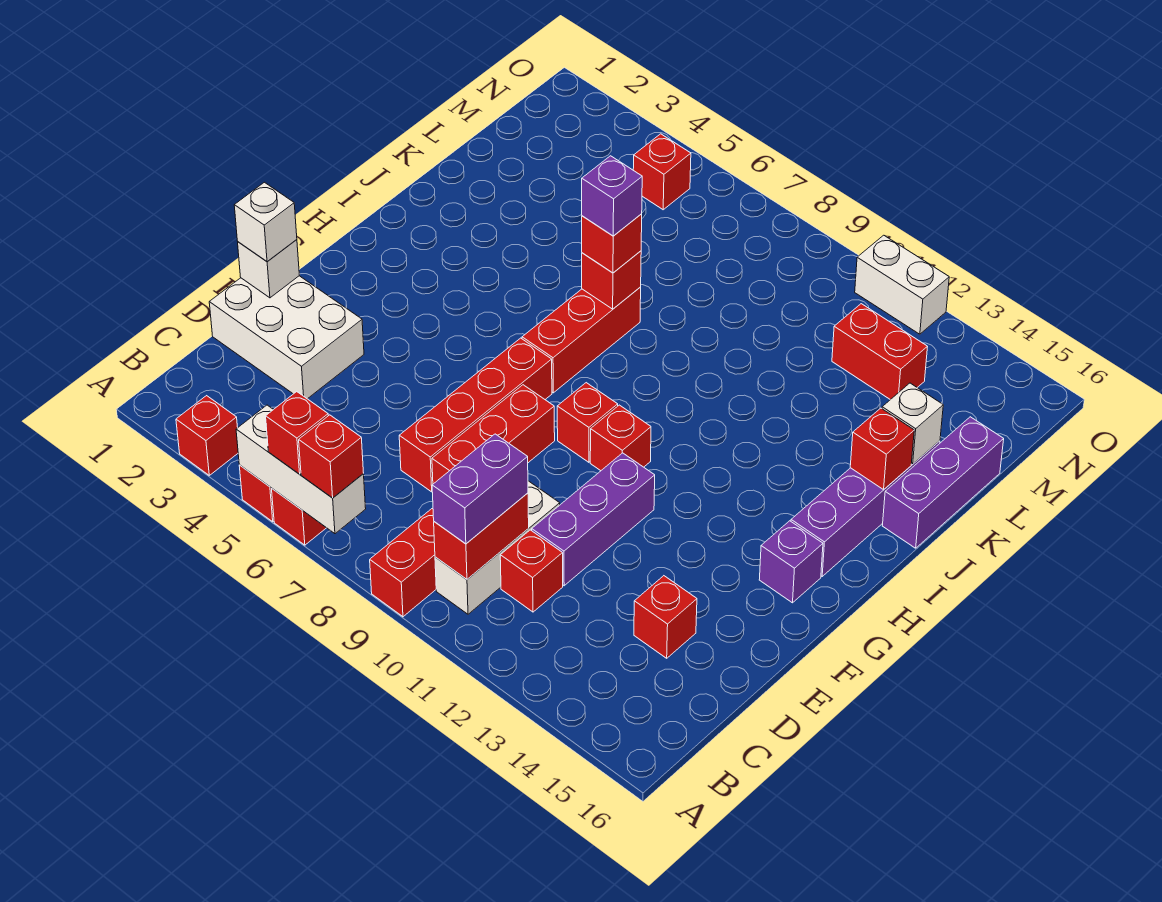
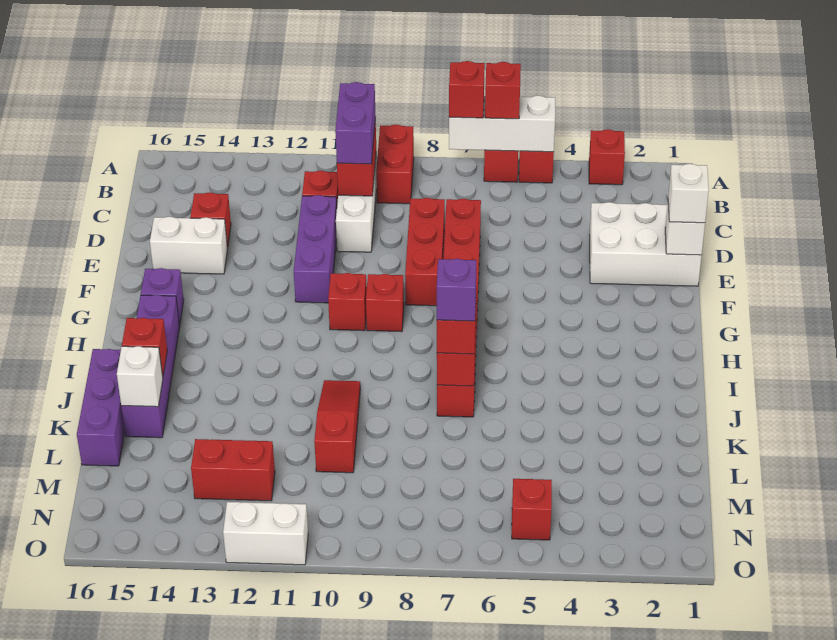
none -> white 1x2 brick [150,217,227,274]
none -> red 1x3 slope [314,380,360,473]

